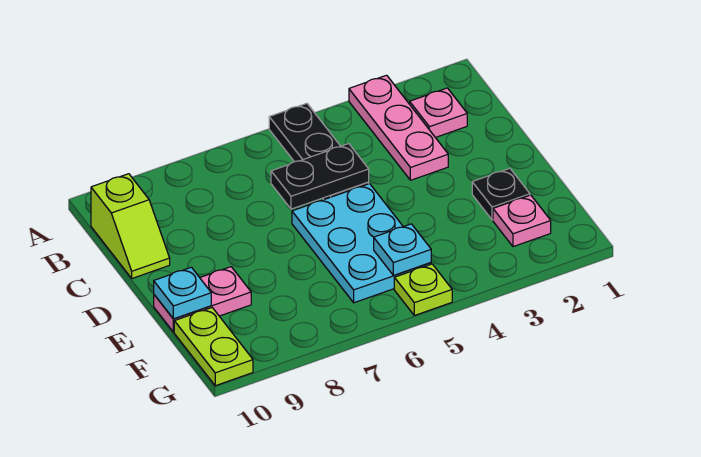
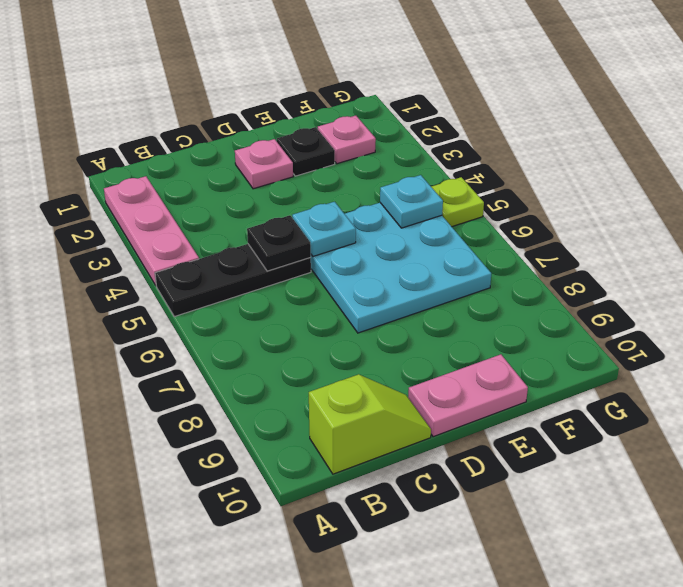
pink 1x3 plate [349,75,448,180] -> pink 1x3 plate turned to [104,176,199,285]
pink 1x1 plate [410,88,467,138] -> pink 1x1 plate moved to [235,139,293,189]
black 1x2 plate [271,144,369,209] -> black 1x1 plate [247,215,311,271]
cyan 2x3 plate [292,184,431,303] -> cyan 3x3 plate [311,203,491,333]
pink 1x2 plate [154,267,251,332] -> pink 1x2 plate turned to [408,354,528,437]
cyan 1x1 plate [154,267,211,319] -> cyan 1x1 plate moved to [292,202,356,256]
lime 1x2 plate [174,308,253,386] -> none

